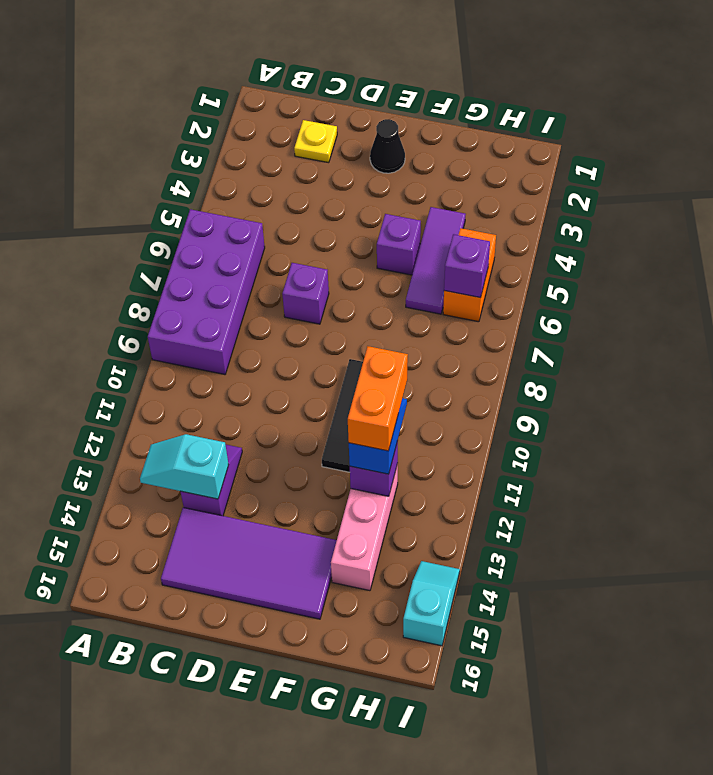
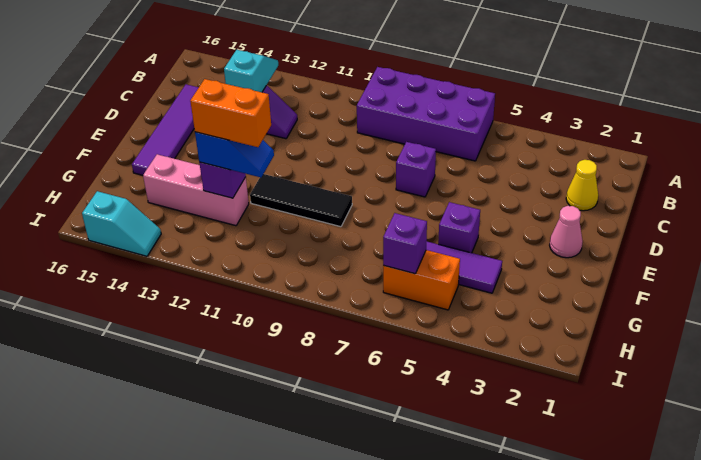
yellow 1x1 plate [294,120,337,163] -> yellow 1x1 cone [566,160,598,211]
purple 2x4 tile [161,507,337,619] -> purple 1x4 tile [132,84,199,175]
black 1x1 cone [370,119,405,173] -> pink 1x1 cone [550,206,583,258]

